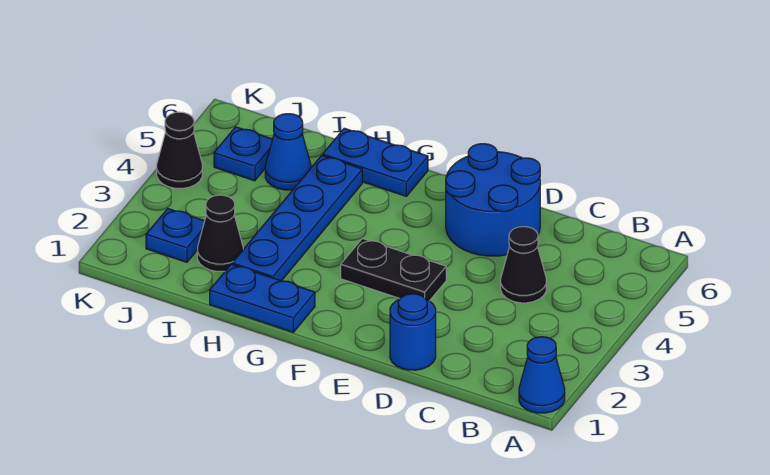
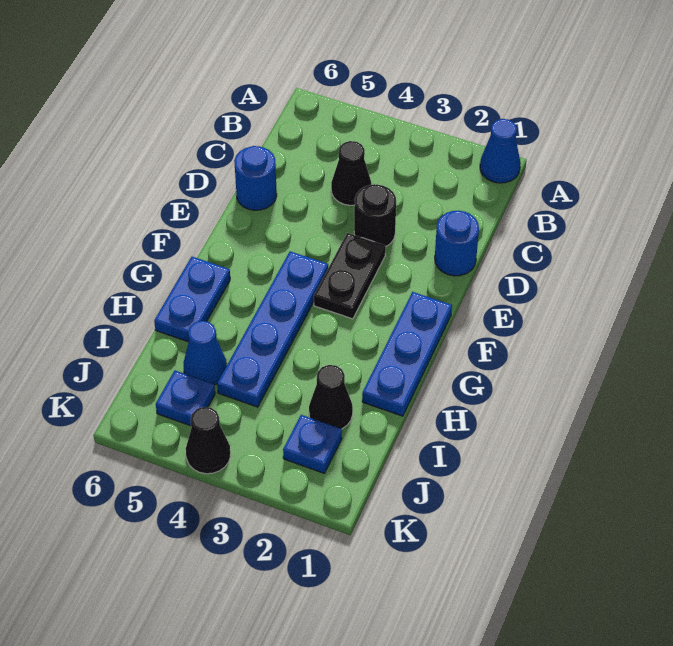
none -> black 1x1 round brick [354,184,396,246]
blue 2x2 round brick [446,144,540,256] -> blue 1x1 round brick [234,146,277,210]
blue 1x2 plate [210,264,315,332] -> blue 1x3 plate [362,292,452,416]
blue 1x4 plate [232,155,362,281] -> blue 1x4 plate turned to [217,251,328,407]

